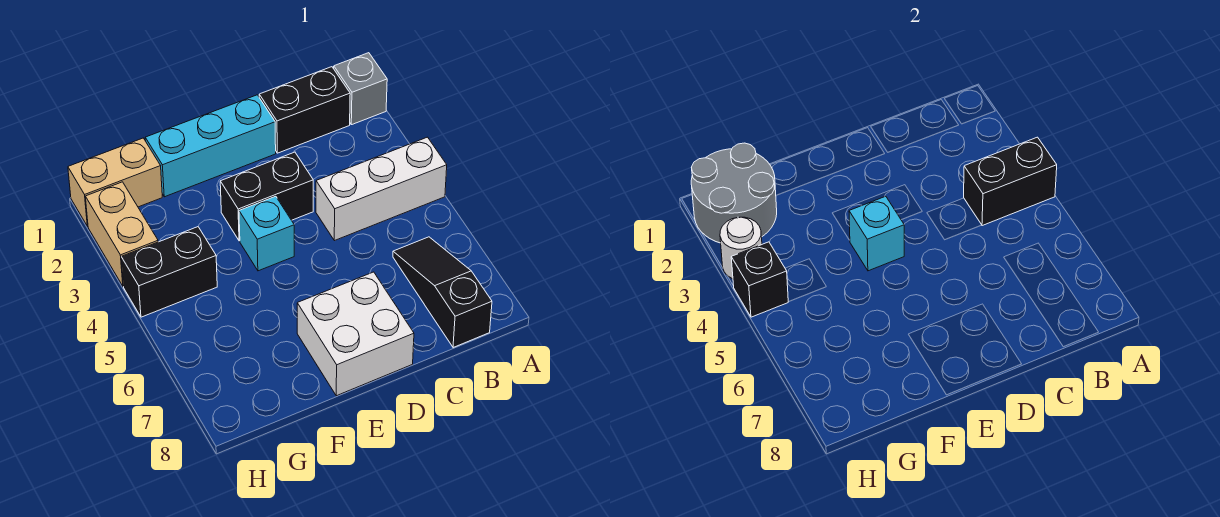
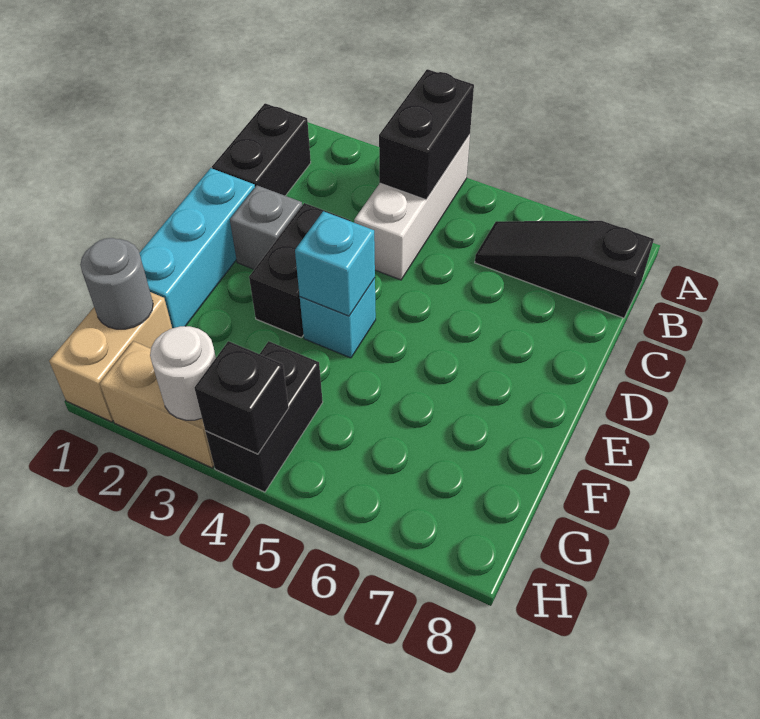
grey 1x1 brick [334,53,387,125] -> grey 1x1 brick moved to [230,185,302,269]
white 2x2 brick [297,272,414,396] -> none
grey 2x2 round brick [691,143,777,243] -> grey 1x1 round brick [80,238,153,329]

